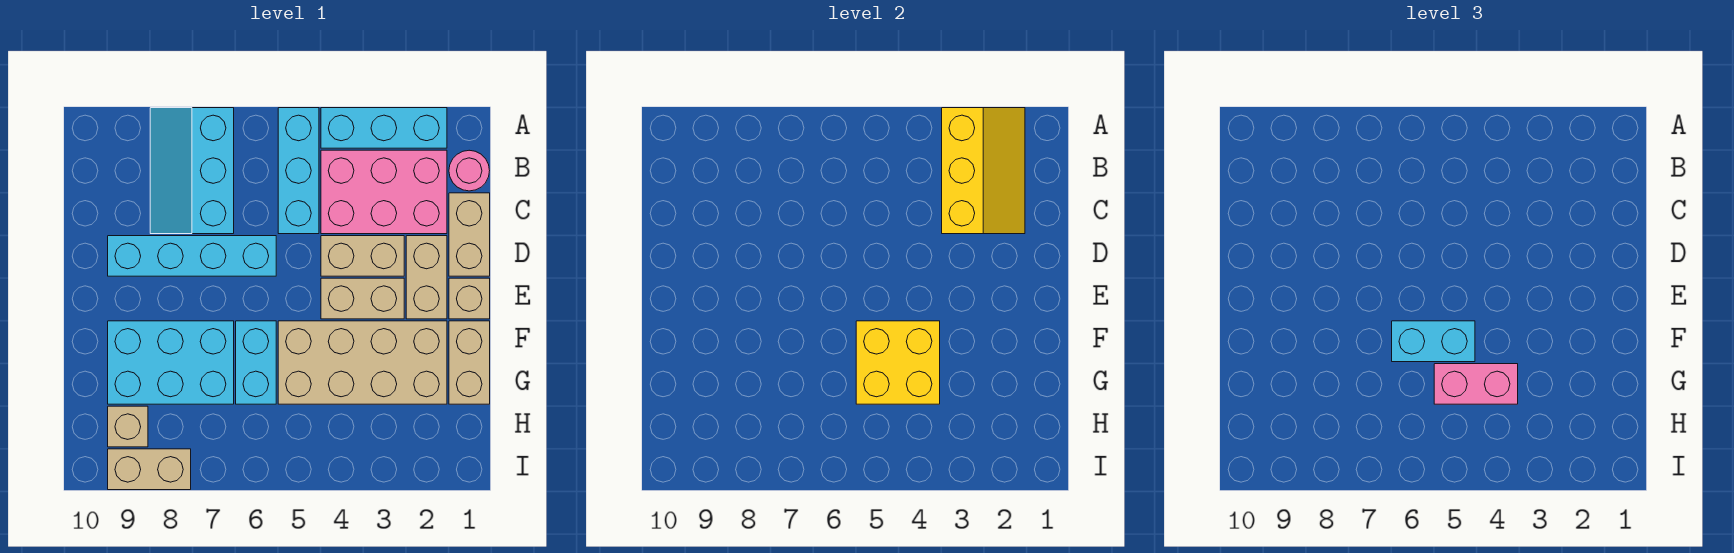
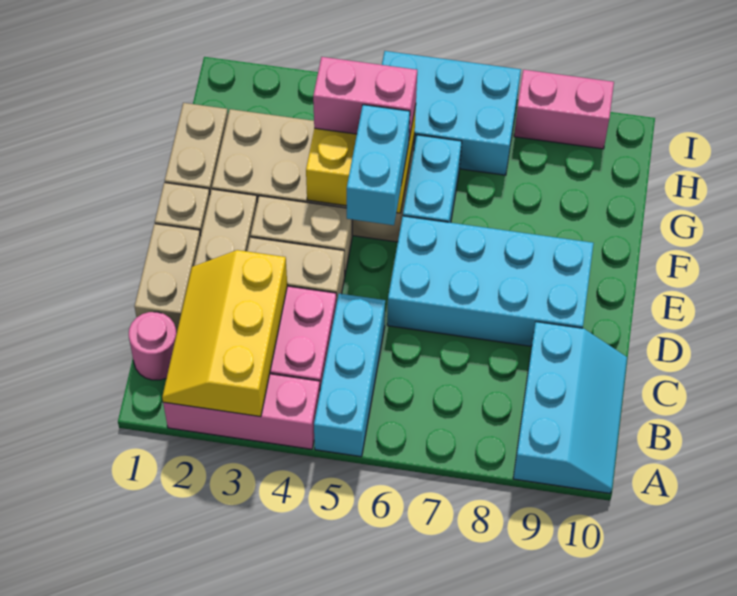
cyan 1x3 brick [321,108,447,148] -> pink 1x3 brick [163,374,320,449]
cyan 2x3 slope [150,108,234,234] -> cyan 2x3 slope moved to [513,322,627,494]
cyan 1x4 brick [108,236,276,276] -> cyan 2x4 brick [387,216,594,346]
cyan 1x2 brick [1392,321,1475,362] -> cyan 1x2 brick turned to [347,105,410,225]
cyan 2x3 brick [108,321,234,404] -> cyan 2x3 brick moved to [382,51,521,175]
tan 1x1 brick [108,406,148,447] -> none
tan 1x2 brick [108,449,191,490] -> pink 1x2 brick [514,70,614,149]

